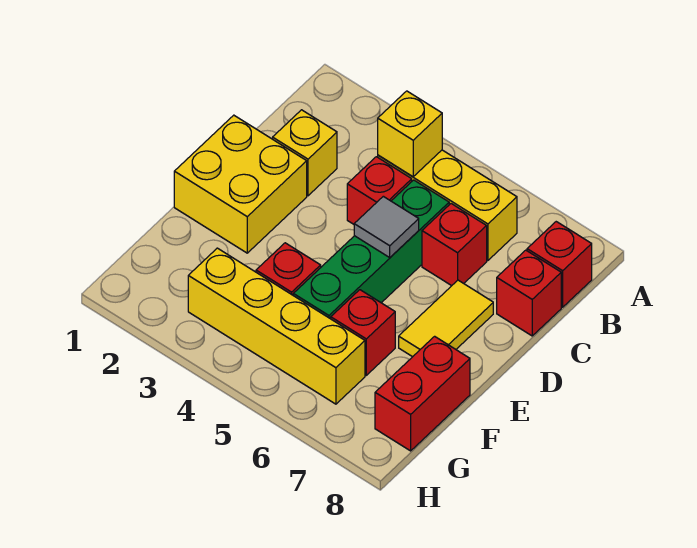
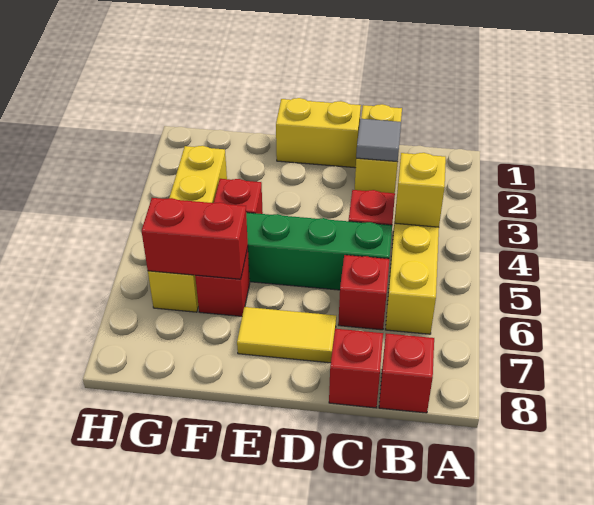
yellow 1x1 brick [273,110,337,196] -> yellow 1x2 brick [355,104,402,193]
yellow 2x2 brick [174,115,307,253] -> yellow 1x2 brick [276,98,361,168]
grey 1x1 tile [354,196,419,258] -> grey 1x1 tile moved to [356,119,401,162]
red 1x2 brick [375,336,470,451] -> red 1x2 brick moved to [142,198,248,279]

